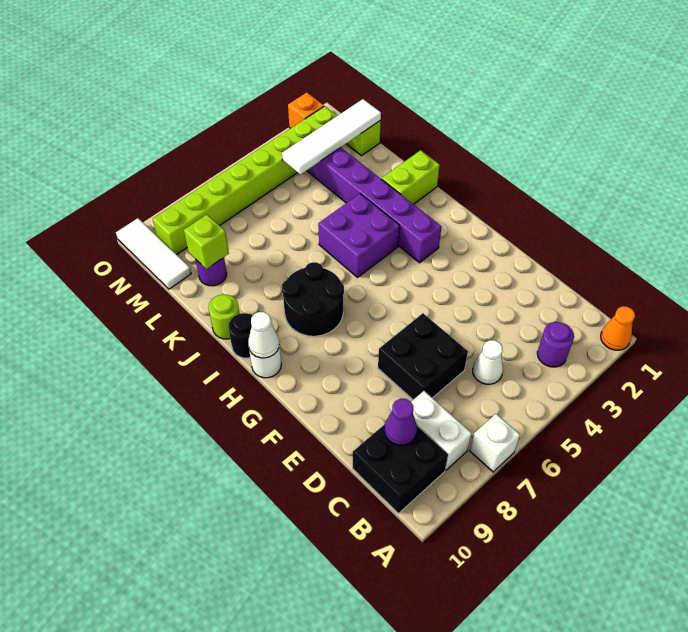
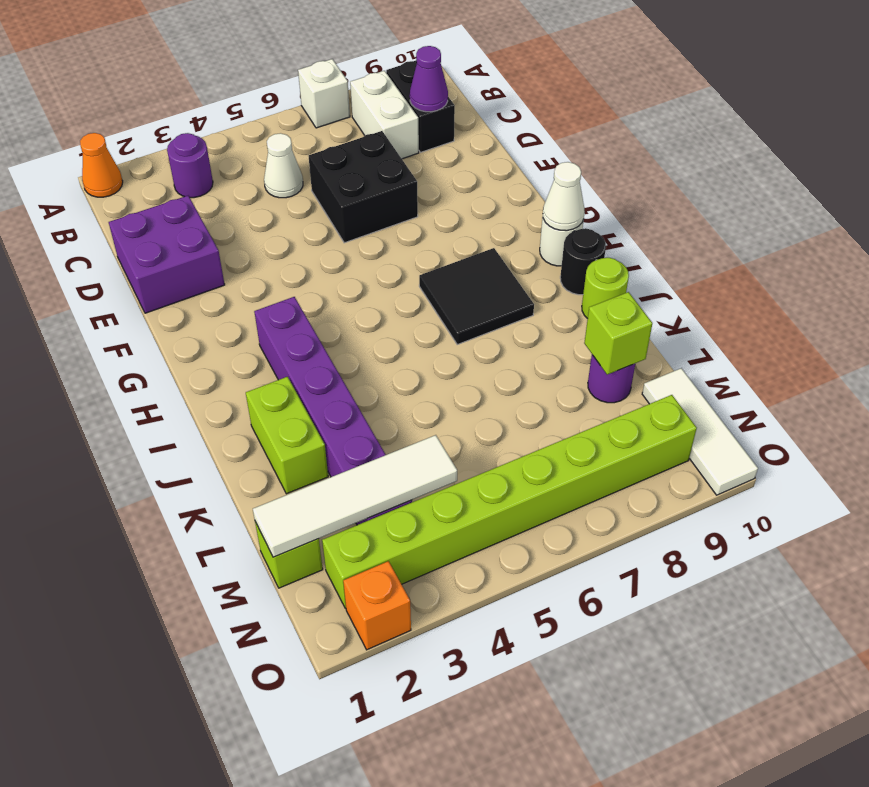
black 2x2 brick [353,424,448,513] -> black 1x2 brick [386,61,455,152]
black 2x2 round brick [282,262,344,336] -> black 2x2 tile [419,248,534,344]
purple 2x2 brick [318,194,400,277] -> purple 2x2 brick moved to [109,196,225,313]
lime 1x2 brick [382,150,440,204] -> lime 1x2 brick turned to [246,377,328,494]

